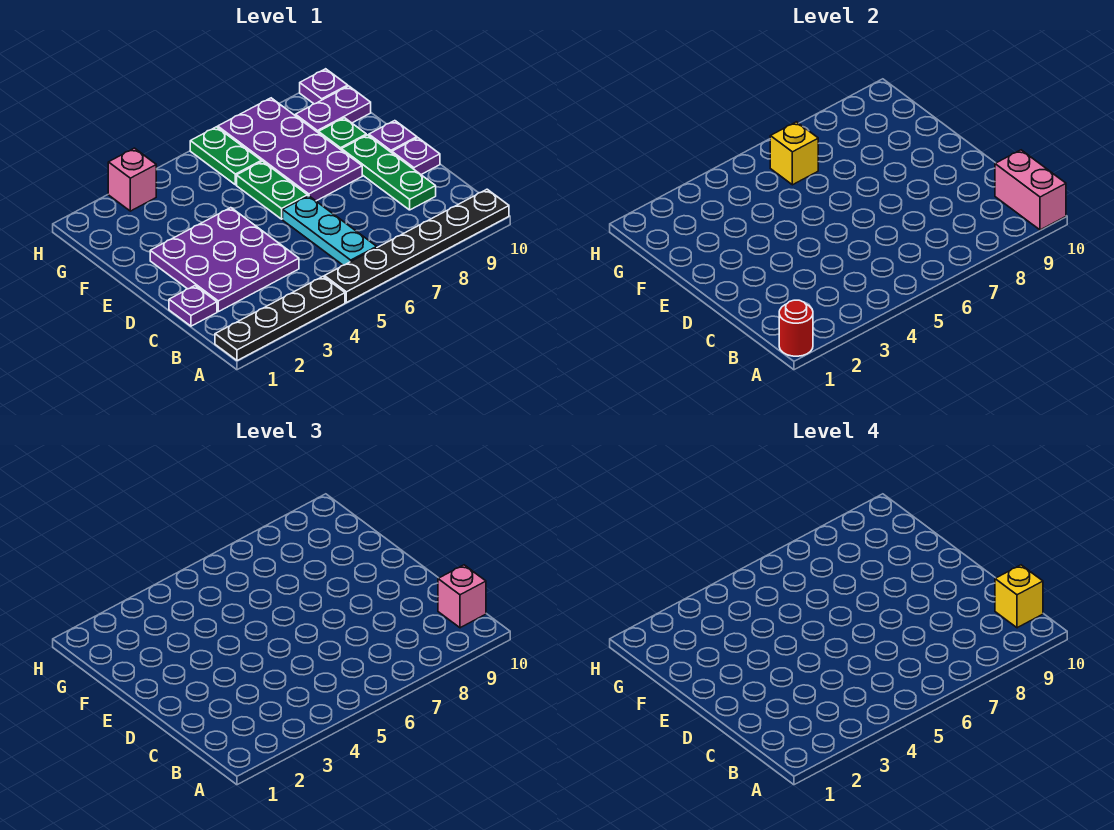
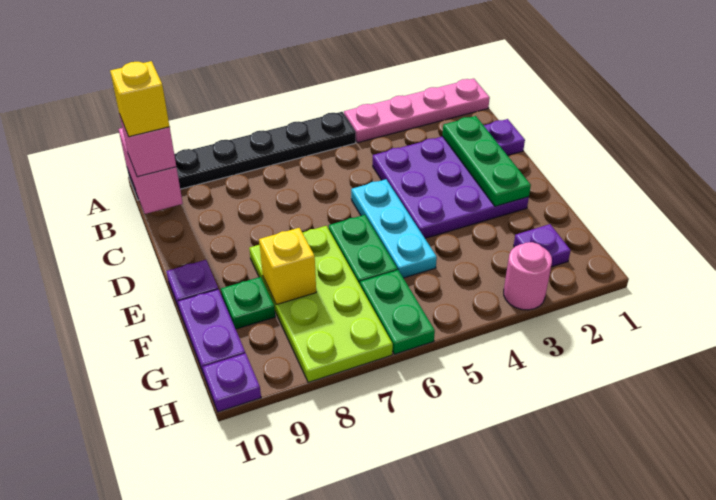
black 1x4 plate [215,277,345,361] -> pink 1x4 plate [344,79,490,143]
red 1x1 round brick [779,300,813,356] -> none
cyan 1x3 plate [283,196,377,265] -> cyan 1x3 plate moved to [351,179,437,278]
green 1x3 plate [342,135,436,210] -> green 1x3 plate moved to [442,116,531,206]
purple 1x1 plate [392,138,440,174] -> purple 1x1 plate moved to [514,224,571,267]
purple 2x4 plate [218,98,362,201] -> lime 2x4 plate [249,226,393,382]
yellow 1x1 brick [770,122,818,185] -> yellow 1x1 brick moved to [259,228,316,305]
purple 1x2 plate [295,86,371,133] -> purple 1x2 plate turned to [178,289,245,375]
pink 1x1 brick [108,148,156,211] -> pink 1x1 round brick [504,242,552,310]

